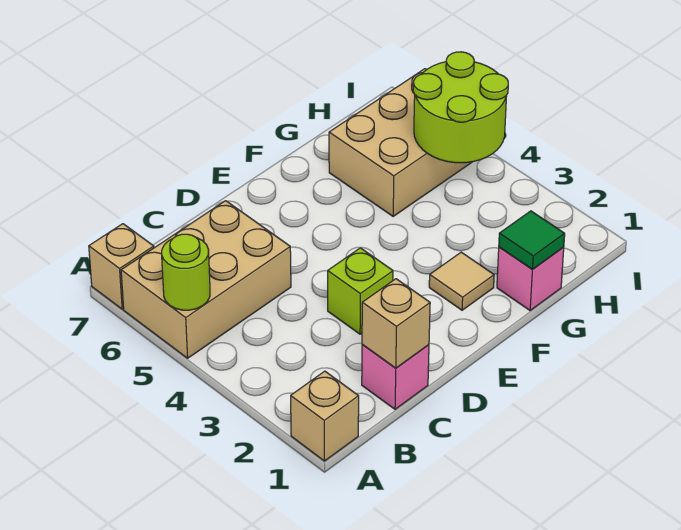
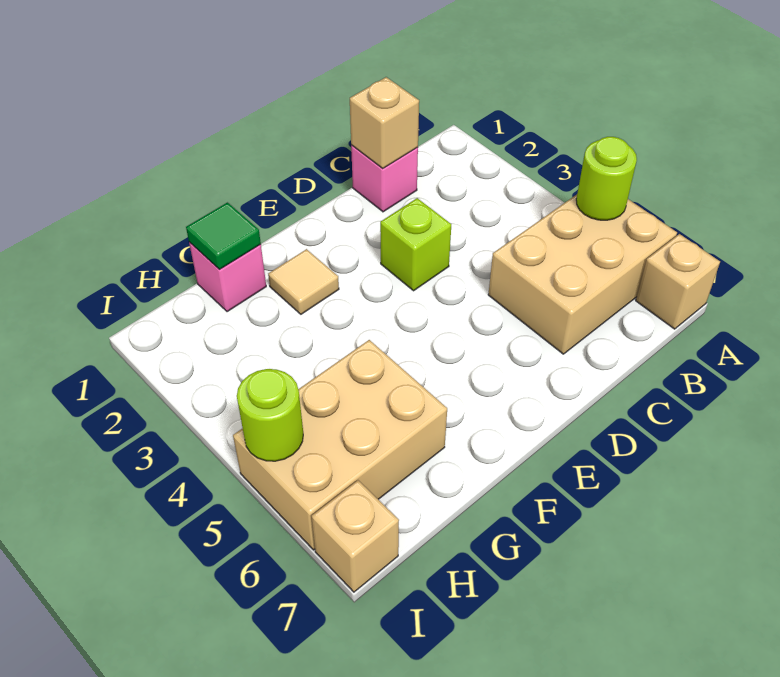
tan 1x1 brick [291,371,359,461] -> tan 1x1 brick moved to [312,480,399,592]
lime 2x2 round brick [413,52,508,163] -> lime 1x1 round brick [237,369,303,461]

